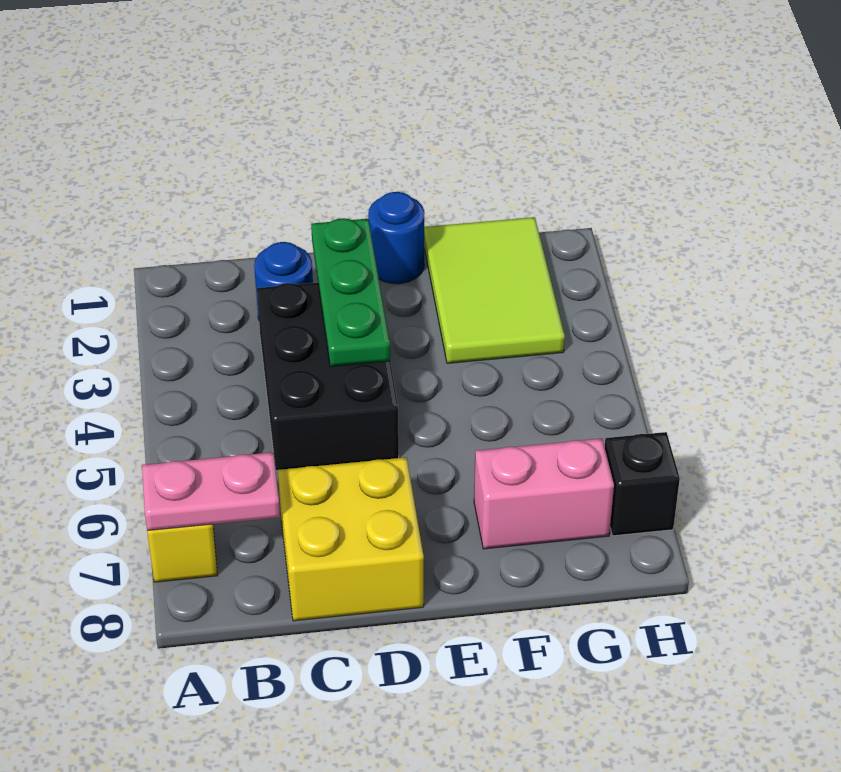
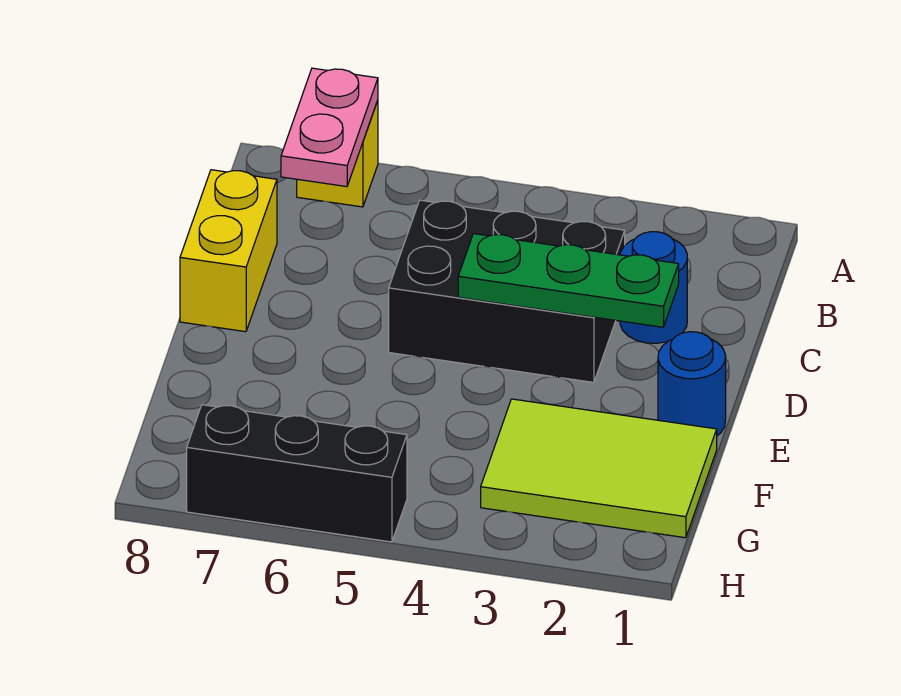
yellow 2x2 brick [278,457,424,621] -> yellow 1x2 brick [180,170,277,332]
pink 1x2 brick [474,438,614,549] -> none
black 1x1 brick [605,432,680,536] -> black 1x3 brick [187,405,407,542]

